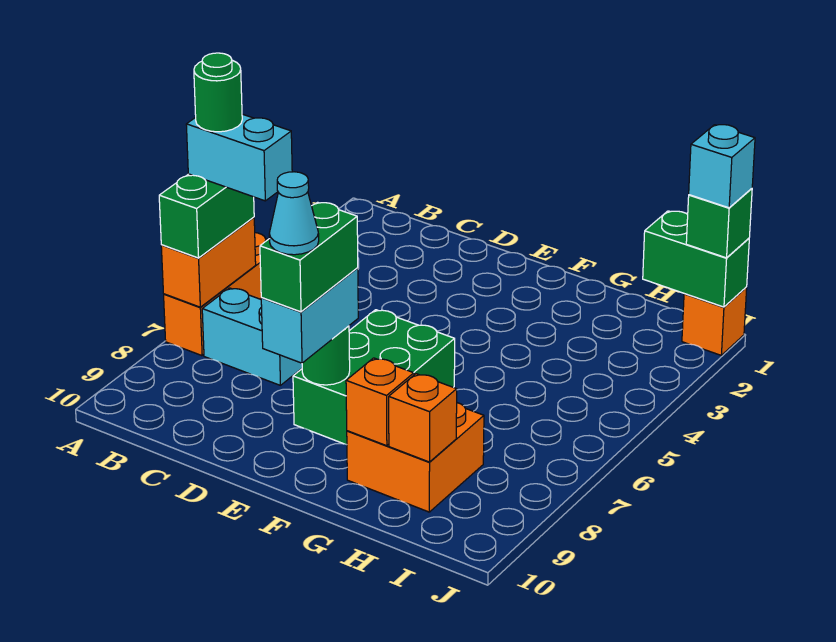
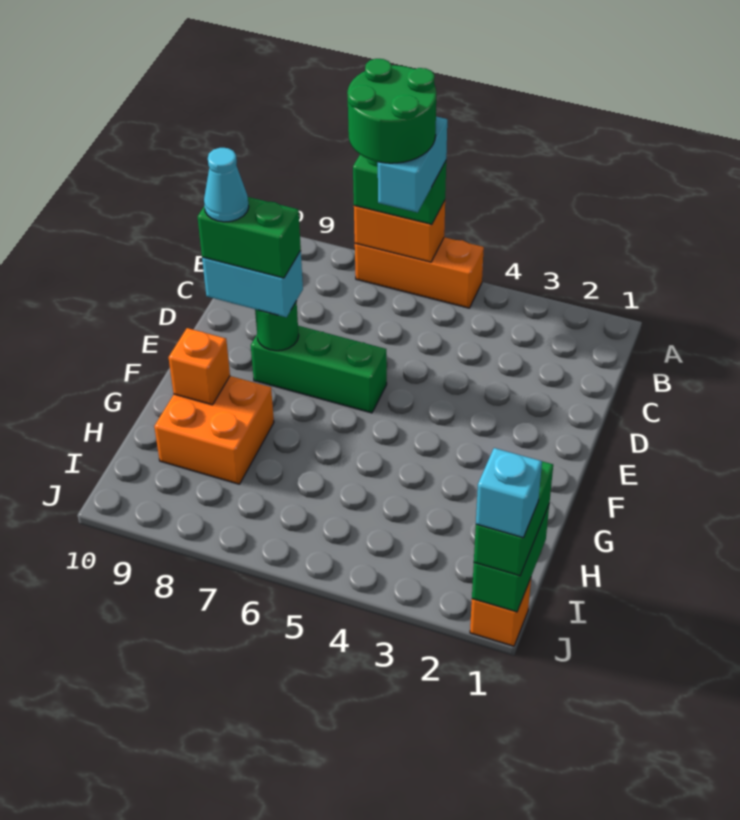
green 1x1 round brick [194,53,242,132] -> green 2x2 round brick [347,59,436,163]
cyan 1x2 brick [202,288,302,385] -> none
green 2x3 brick [293,310,455,445] -> green 1x3 brick [251,326,387,413]
orange 1x1 brick [389,374,457,462] -> none
green 1x1 brick [686,189,752,258] -> green 1x2 brick [474,461,553,576]

